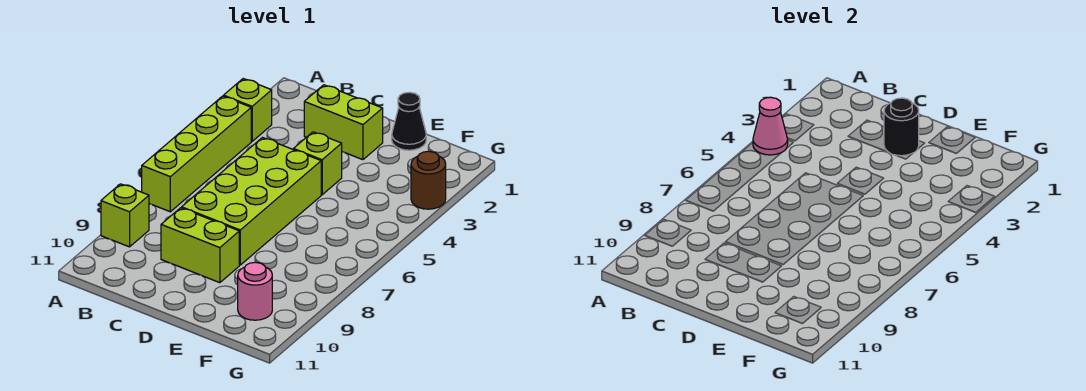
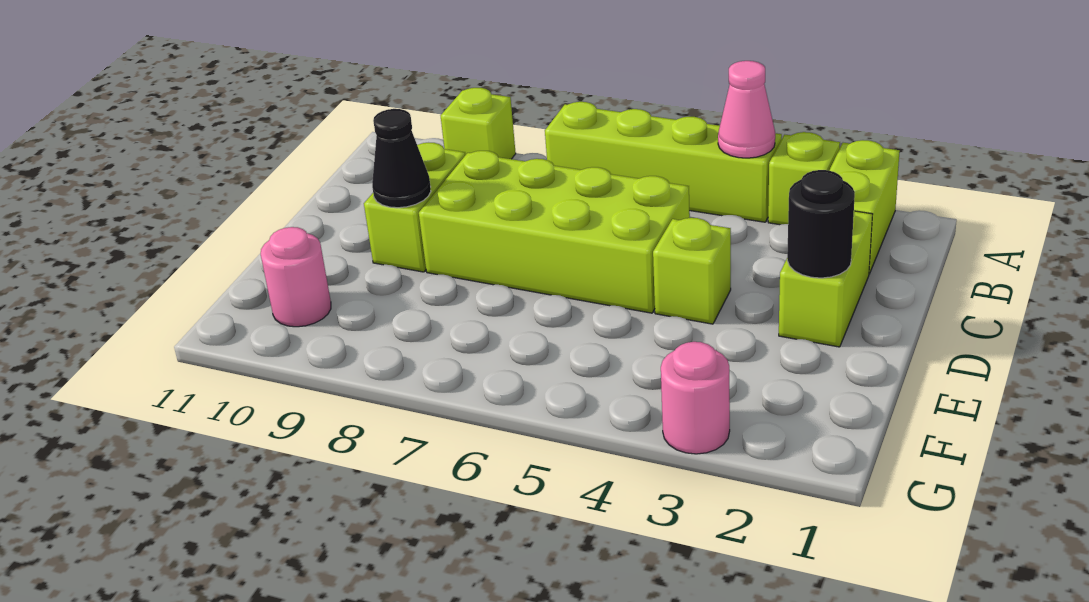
none -> lime 1x2 brick [829,140,900,274]
black 1x1 cone [392,92,426,150] -> black 1x1 cone moved to [372,109,431,208]
brown 1x1 round brick [411,151,446,209] -> pink 1x1 round brick [661,342,730,454]

